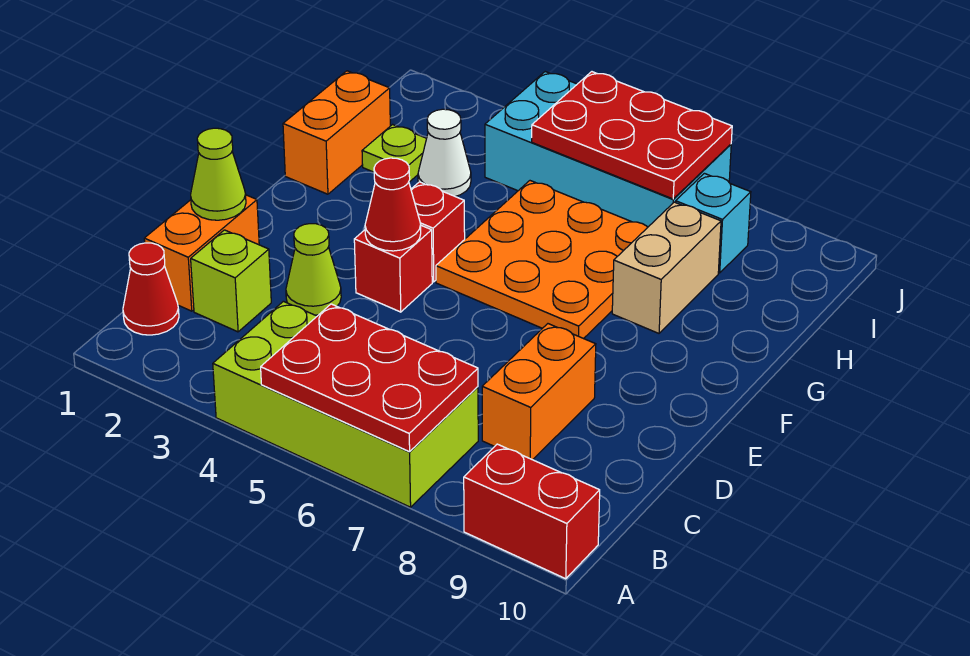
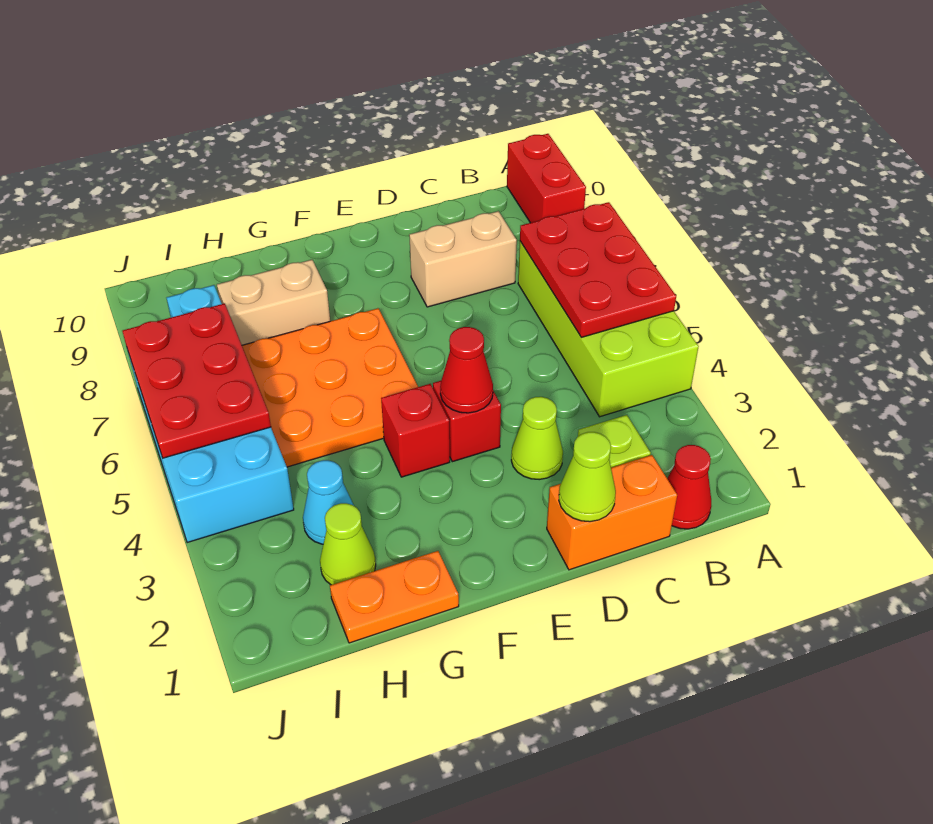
orange 1x2 brick [482,324,596,460] -> tan 1x2 brick [409,211,517,307]
orange 1x2 brick [283,71,390,194] -> orange 1x2 plate [330,551,459,643]
lime 1x1 plate [362,125,427,182] -> lime 1x1 cone [320,503,376,585]
white 1x1 cone [418,109,471,197] -> cyan 1x1 cone [303,460,354,544]

